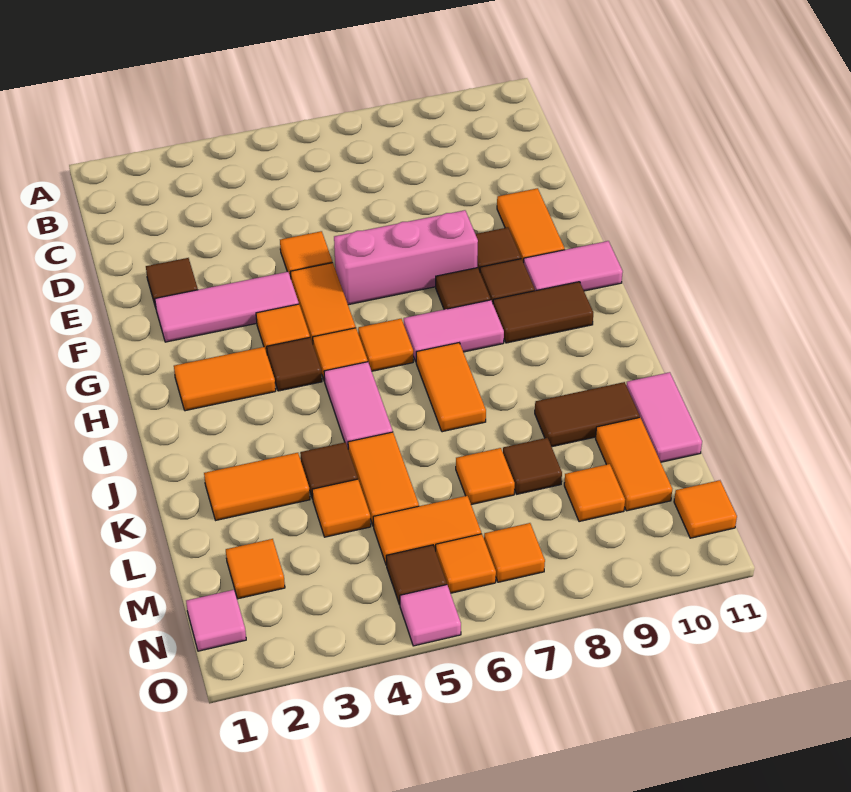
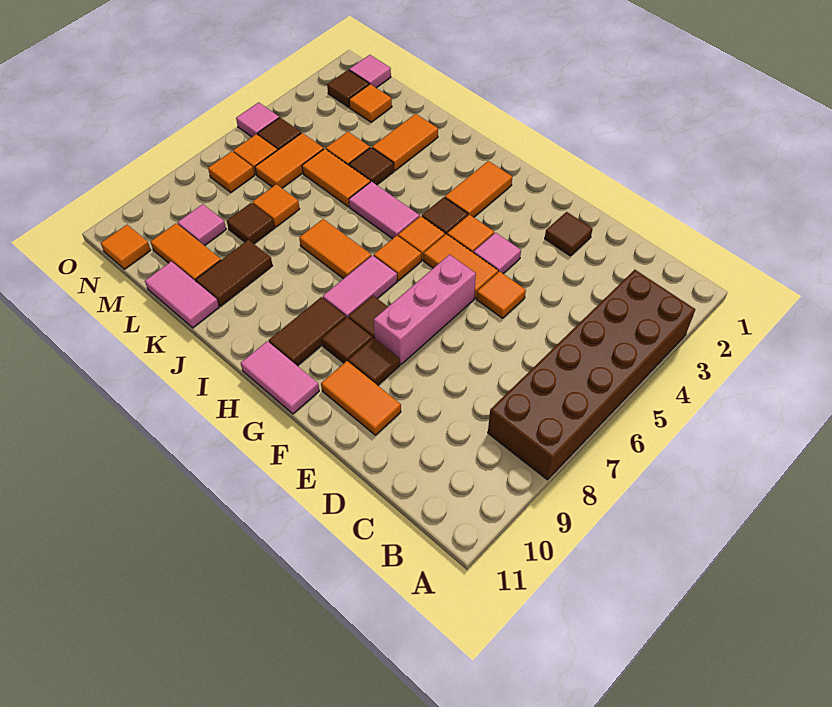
none -> brown 2x6 brick [488,270,695,480]
pink 1x3 tile [155,272,299,342] -> pink 1x1 tile [474,233,521,273]
pink 1x2 tile [524,241,623,291] -> pink 1x2 tile turned to [241,341,319,414]
orange 1x1 tile [564,464,625,522] -> pink 1x1 tile [178,204,226,246]
none -> brown 1x1 tile [327,70,369,107]

